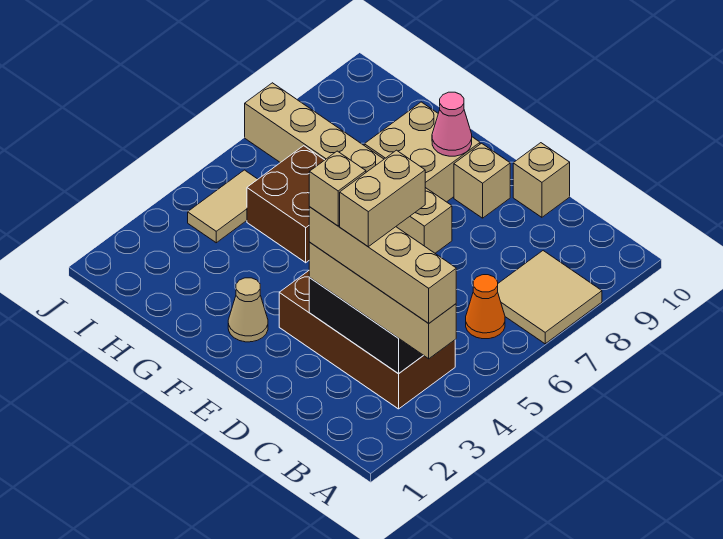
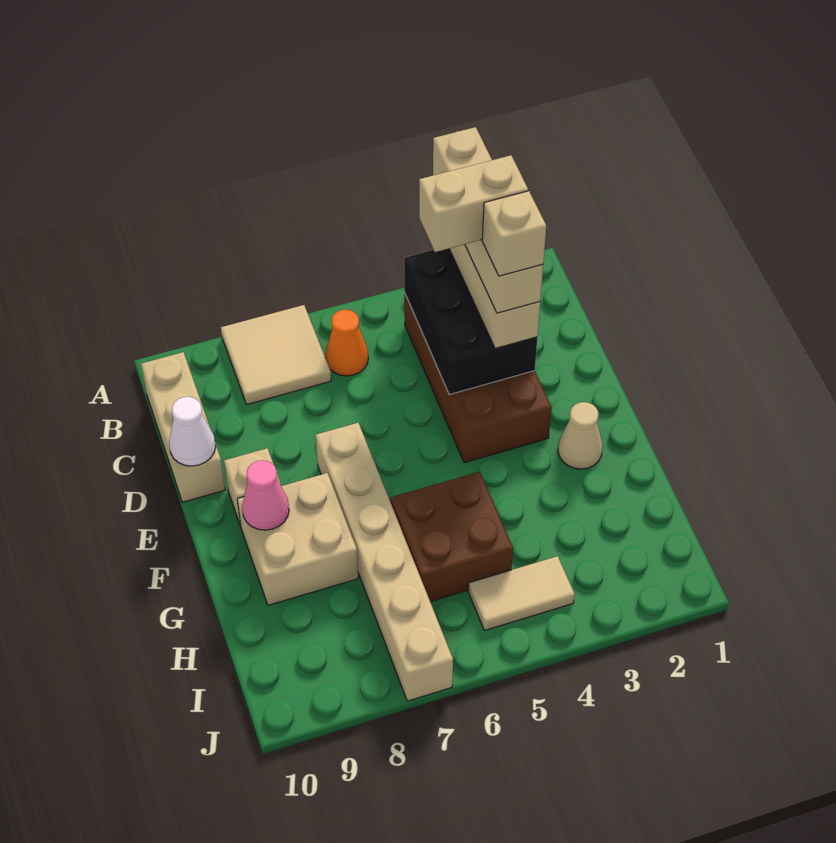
tan 1x1 brick [513,143,570,217] -> tan 1x3 brick [141,352,225,502]
none -> white 1x1 cone [169,397,216,466]

